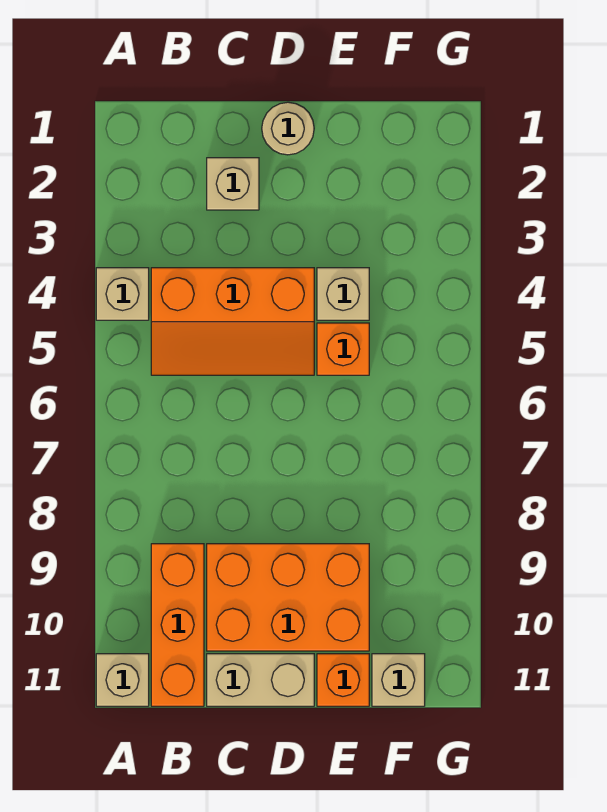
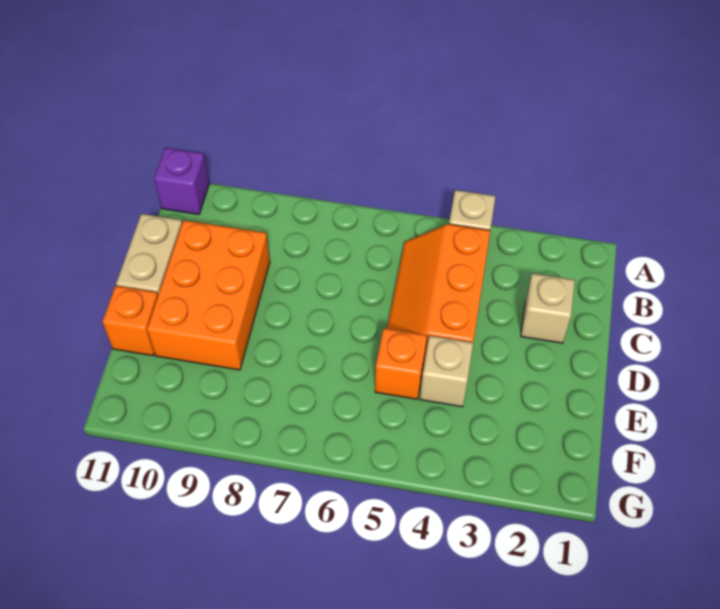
tan 1x1 brick [96,654,149,706] -> purple 1x1 brick [154,148,209,214]
orange 1x3 brick [151,544,204,706] -> none
tan 1x1 round brick [262,102,314,155] -> none
tan 1x1 brick [372,654,425,706] -> none

